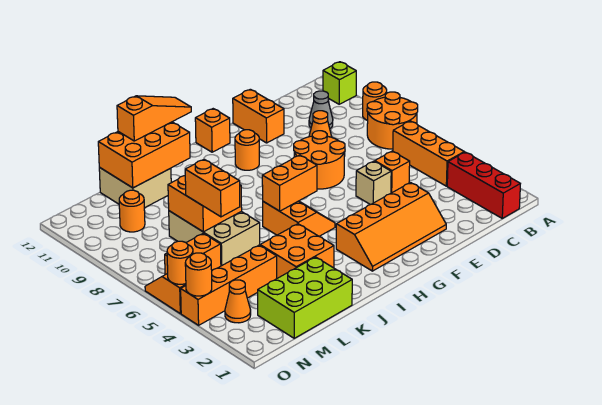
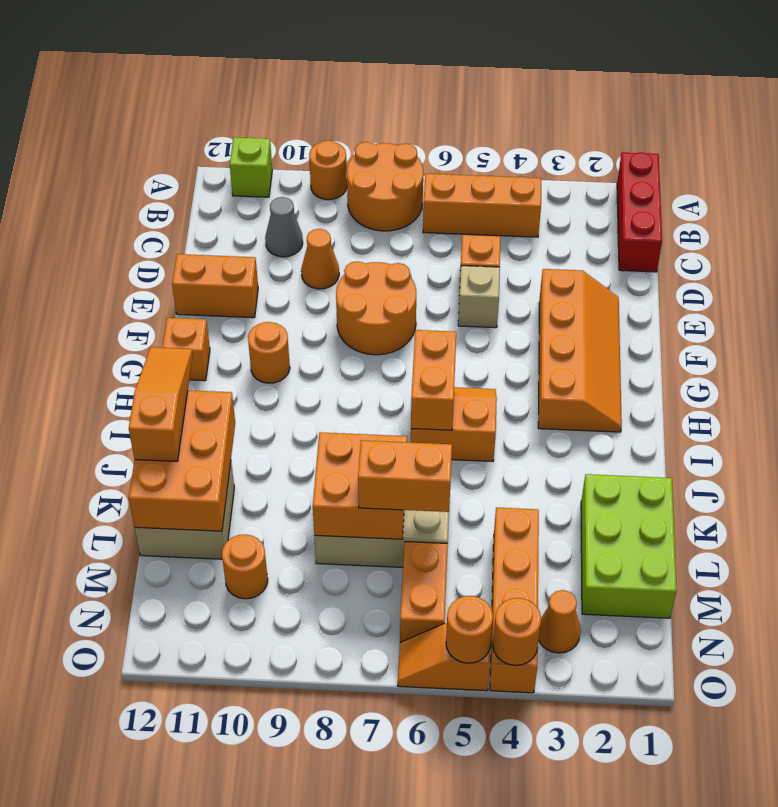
red 1x3 brick [447,152,520,218] -> red 1x3 brick turned to [617,152,662,272]
orange 2x2 brick [260,224,334,278] -> none

